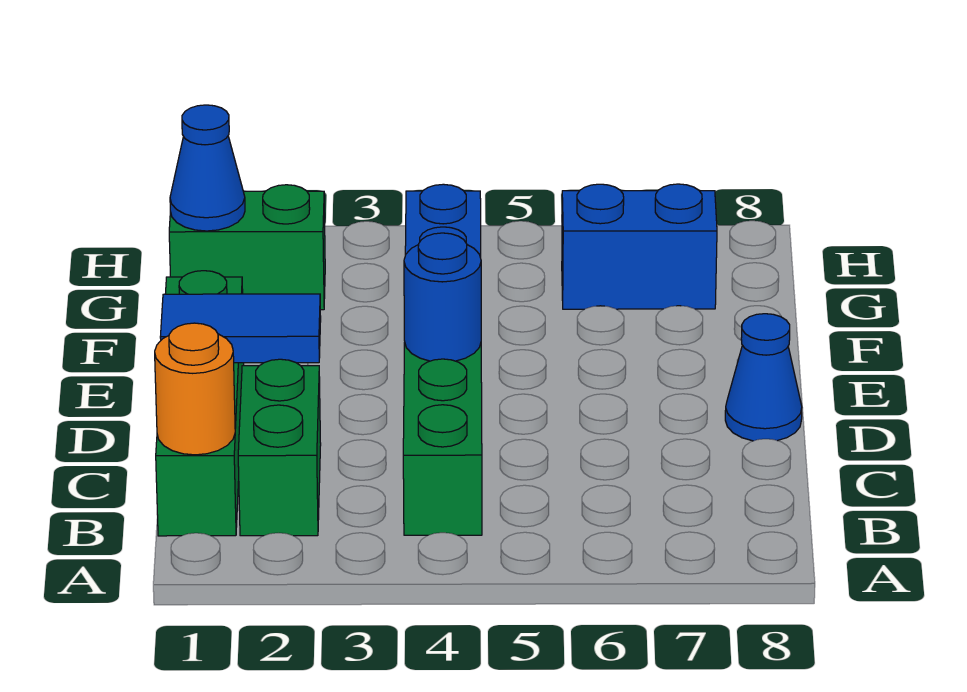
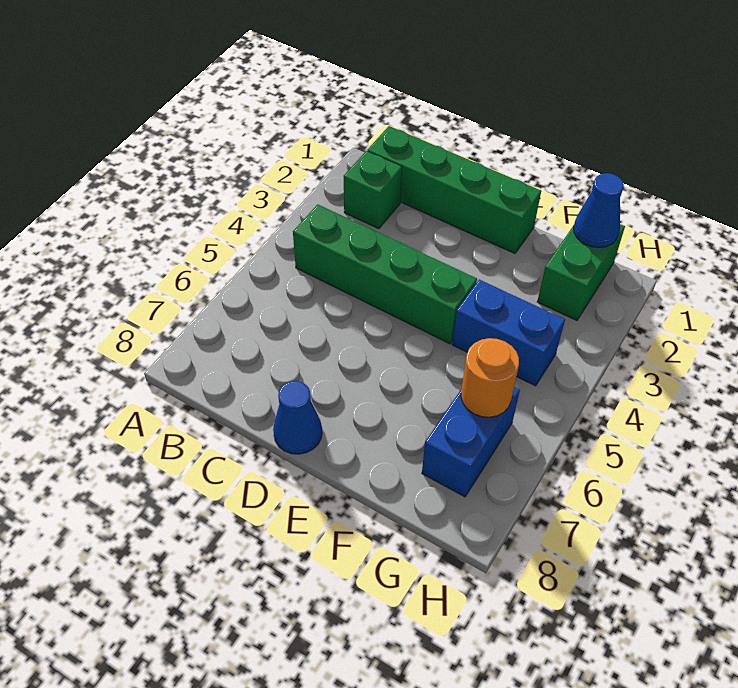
orange 1x1 round brick [155,323,235,455] -> orange 1x1 round brick moved to [461,338,519,417]
green 1x2 brick [238,359,321,536] -> green 1x1 brick [344,151,402,229]
blue 1x2 tile [160,294,321,363] -> none
blue 1x1 round brick [404,233,481,361] -> none

